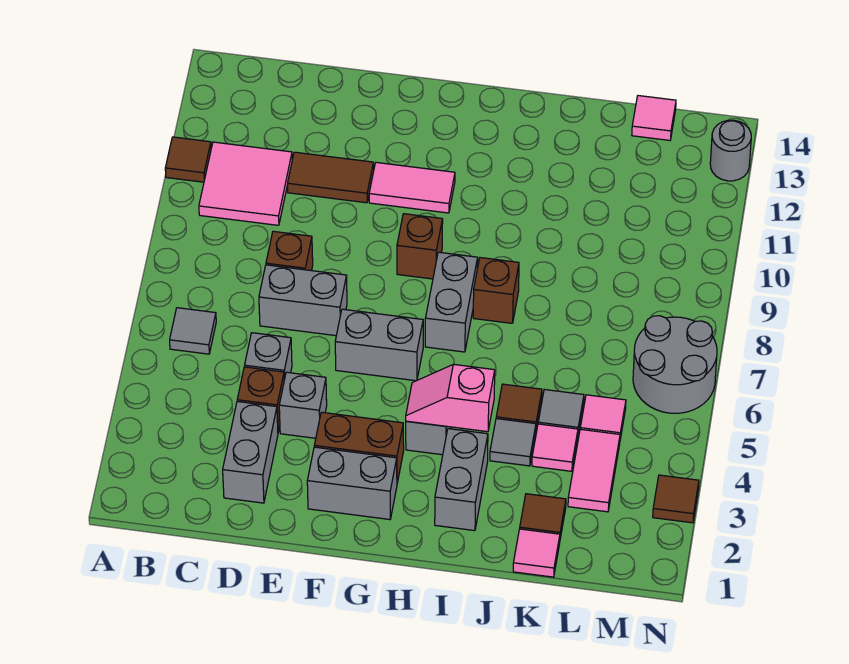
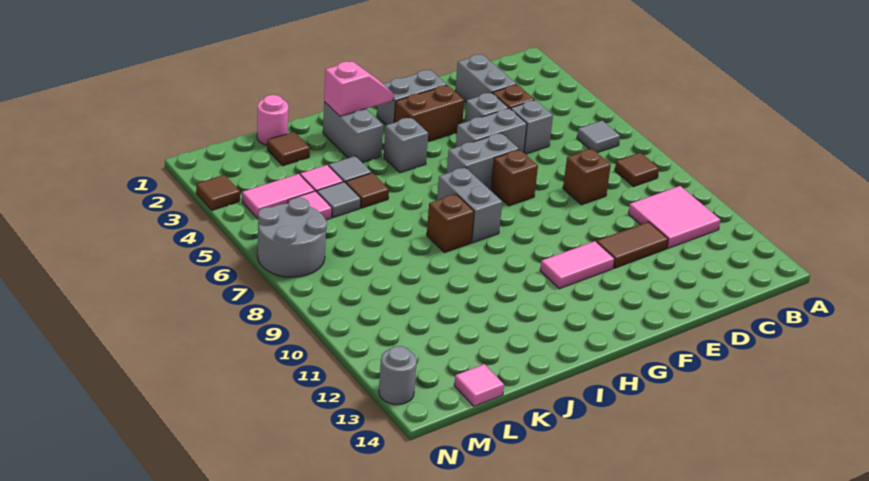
brown 1x1 tile [165,137,211,182] -> brown 1x1 tile moved to [615,153,659,187]
grey 1x2 brick [259,265,347,336] -> grey 1x2 brick moved to [456,108,527,152]
brown 1x1 brick [397,214,443,279] -> brown 1x1 brick moved to [491,150,538,206]
pink 1x2 slope [406,364,495,432] -> pink 1x2 slope moved to [324,61,394,116]
pink 1x1 tile [513,529,560,577] -> pink 1x1 round brick [257,95,288,145]
pink 1x2 tile [568,429,620,512] -> pink 1x2 tile turned to [242,174,315,219]

